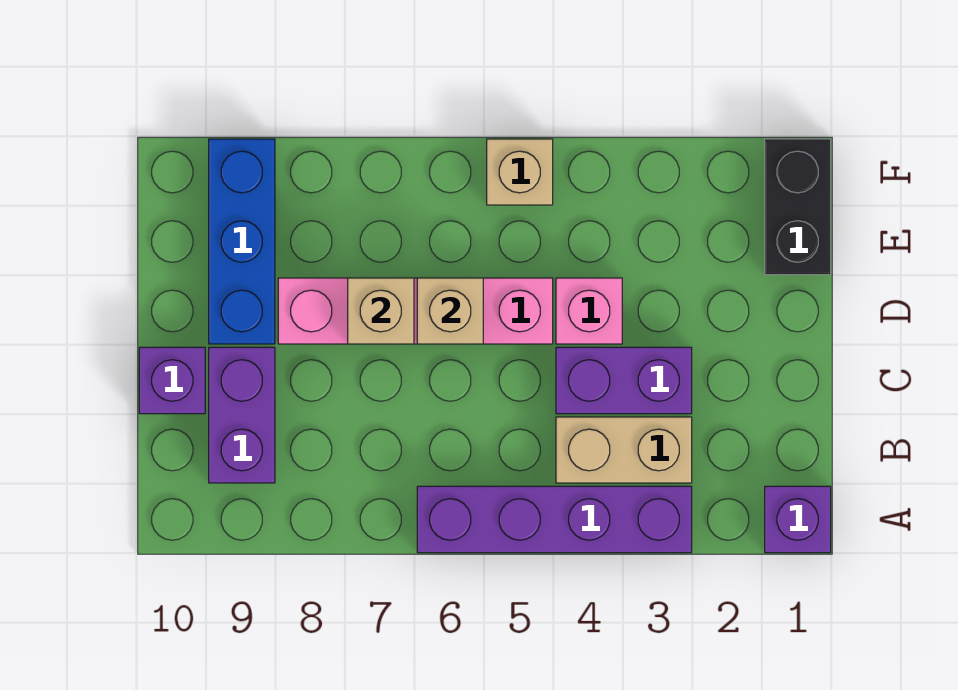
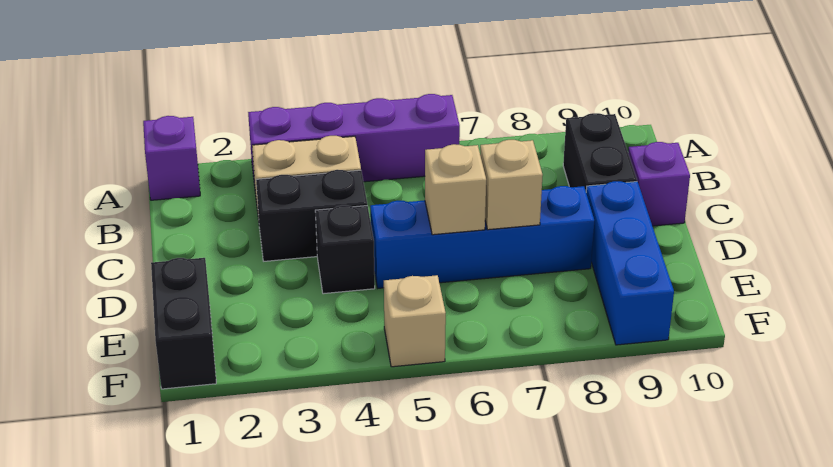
purple 1x2 brick [209,347,275,483] -> black 1x2 brick [563,113,637,190]
purple 1x2 brick [556,347,692,414] -> black 1x2 brick [256,170,367,261]
pink 1x1 brick [556,278,622,344] -> black 1x1 brick [315,205,375,294]
pink 1x4 brick [278,278,553,344] -> blue 1x4 brick [370,186,594,288]

